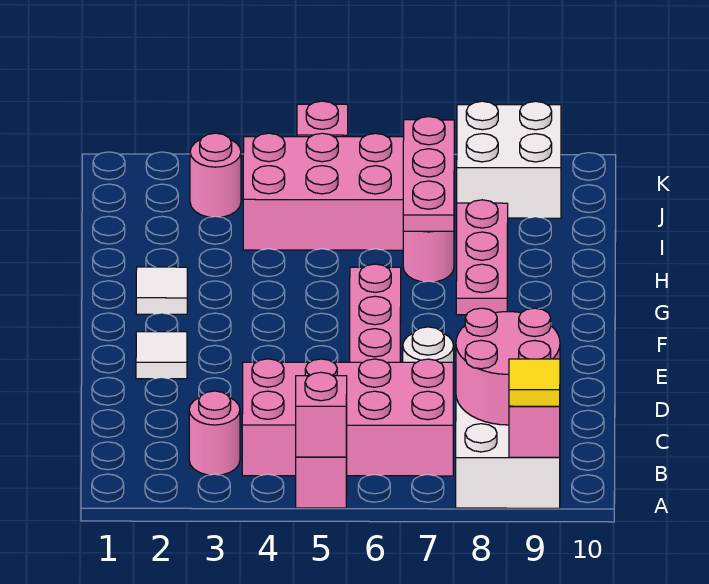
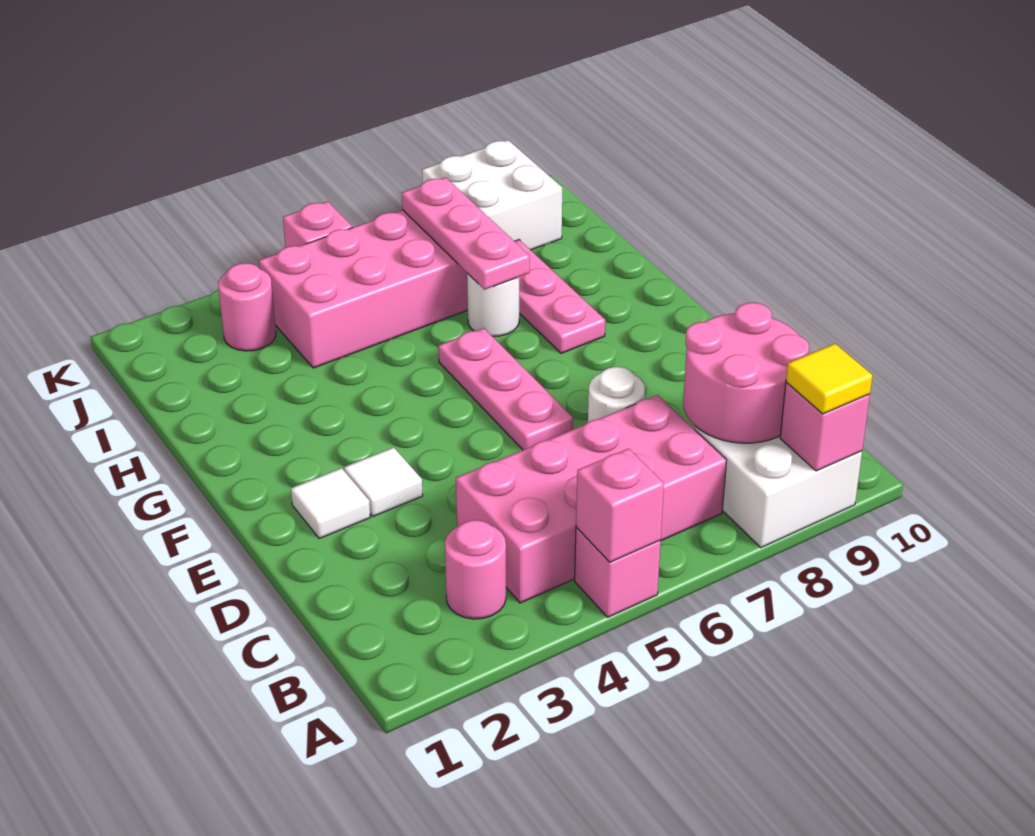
white 1x1 tile [136,267,187,314] -> white 1x1 tile moved to [344,447,423,517]
pink 1x1 round brick [403,231,454,282] -> white 1x1 round brick [467,273,519,337]

